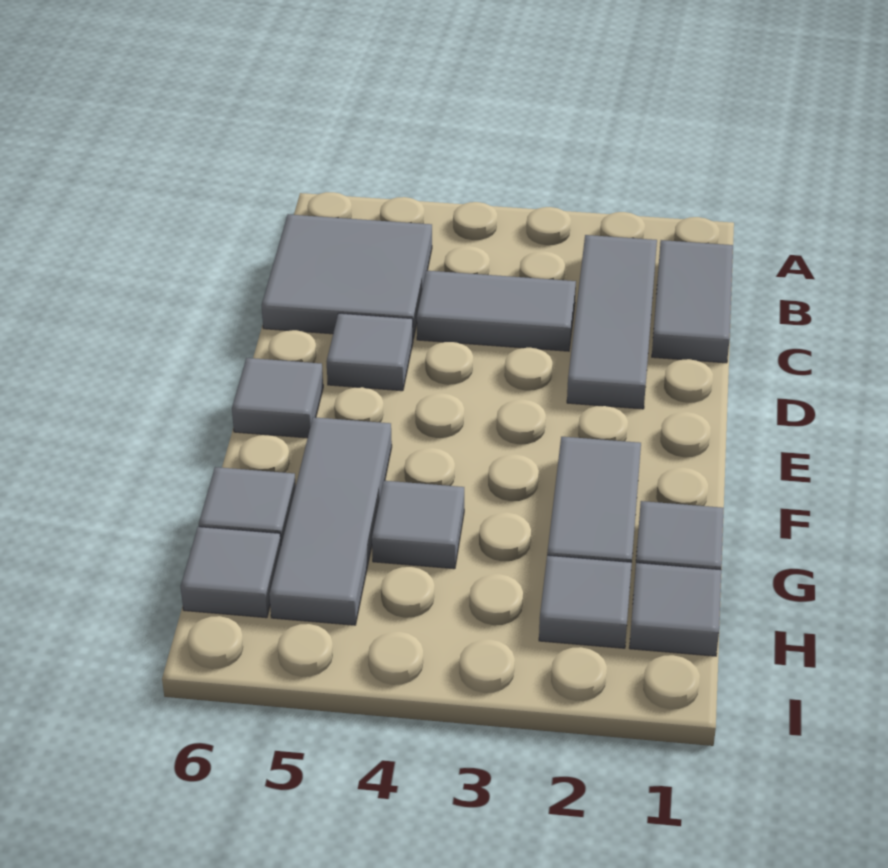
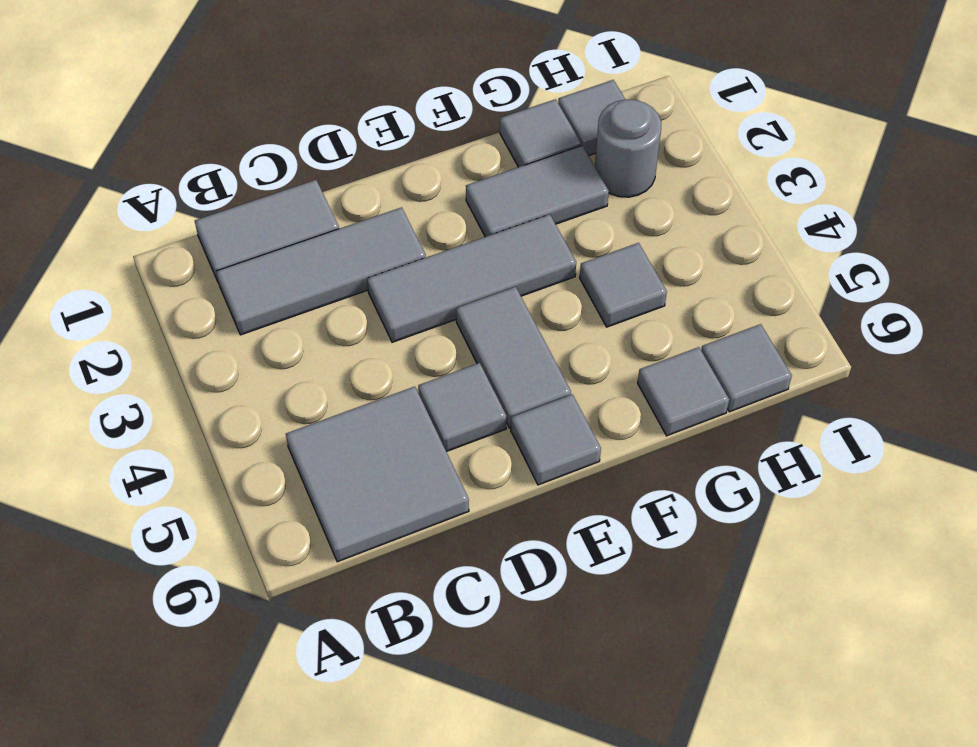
grey 1x2 tile [417,271,576,351] -> grey 1x2 tile moved to [456,287,571,428]
grey 1x3 tile [269,417,392,625] -> grey 1x3 tile moved to [367,214,576,342]
grey 1x1 tile [539,555,632,648] -> grey 1x1 round brick [595,99,661,197]

